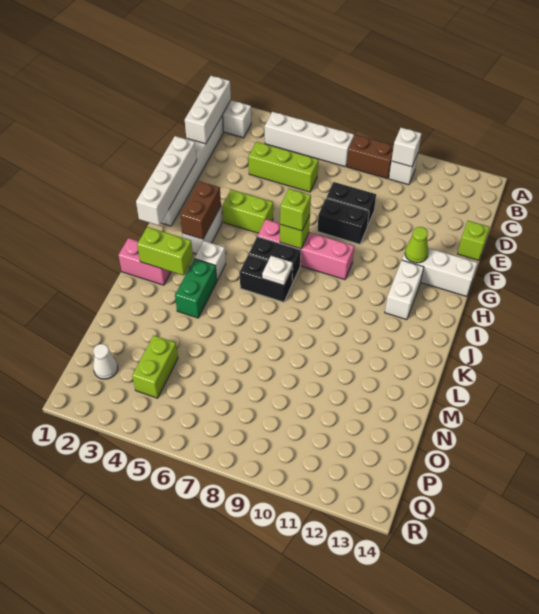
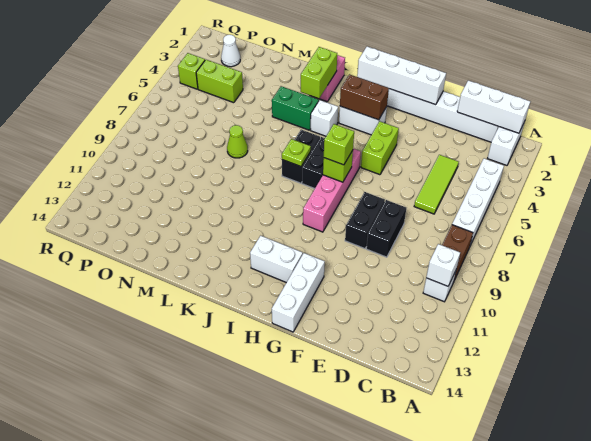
lime 1x3 brick [248,142,318,192] -> lime 1x3 tile [414,155,459,214]
lime 1x1 brick [458,221,489,260] -> lime 1x1 brick moved to [178,53,205,89]
lime 1x1 cone [405,227,429,263] -> lime 1x1 cone moved to [227,125,248,158]
white 1x1 plate [262,256,293,286] -> lime 1x1 plate [282,139,311,167]

